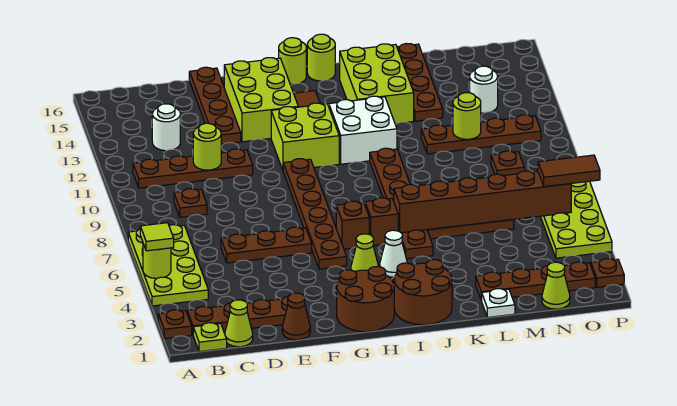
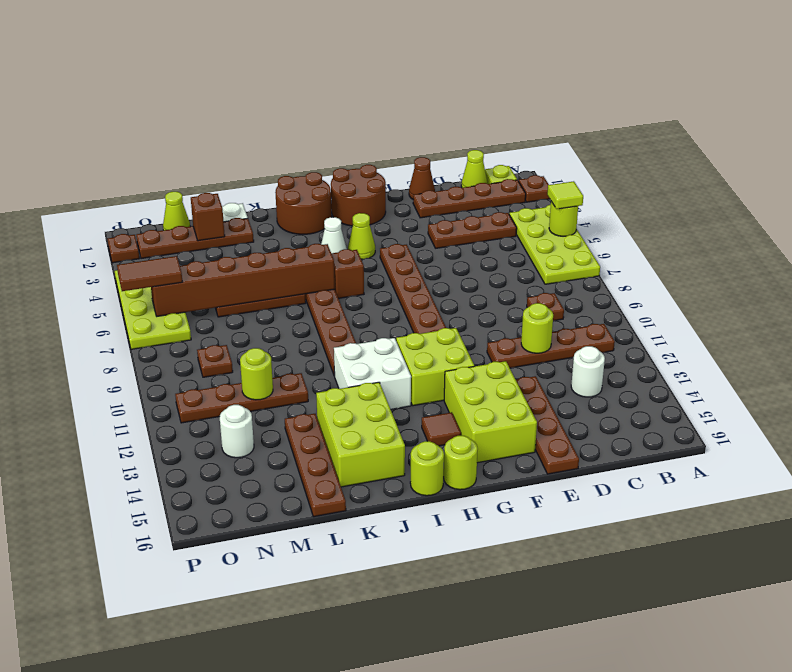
brown 1x3 plate [221,227,312,263] -> brown 1x3 plate moved to [428,212,517,248]
brown 1x1 brick [336,201,369,249] -> brown 1x1 brick moved to [191,193,225,241]

